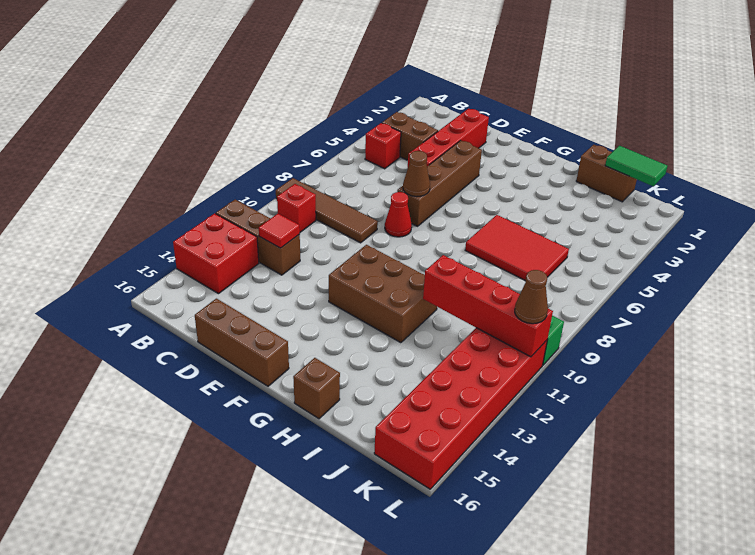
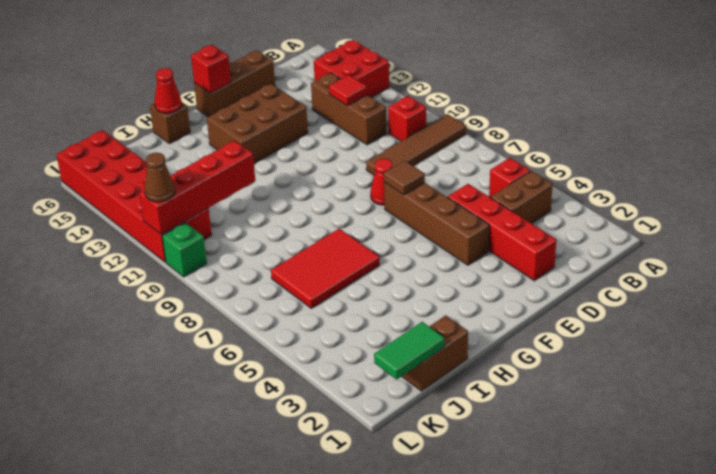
brown 1x3 brick [216,200,300,275] -> brown 1x3 brick turned to [311,73,387,145]
brown 1x1 cone [403,151,430,197] -> brown 1x1 tile [384,161,425,195]
brown 2x3 brick [329,245,437,343] -> brown 2x3 brick moved to [207,84,308,163]
none -> red 1x1 brick [191,45,231,93]
none -> red 1x1 cone [155,68,182,113]

